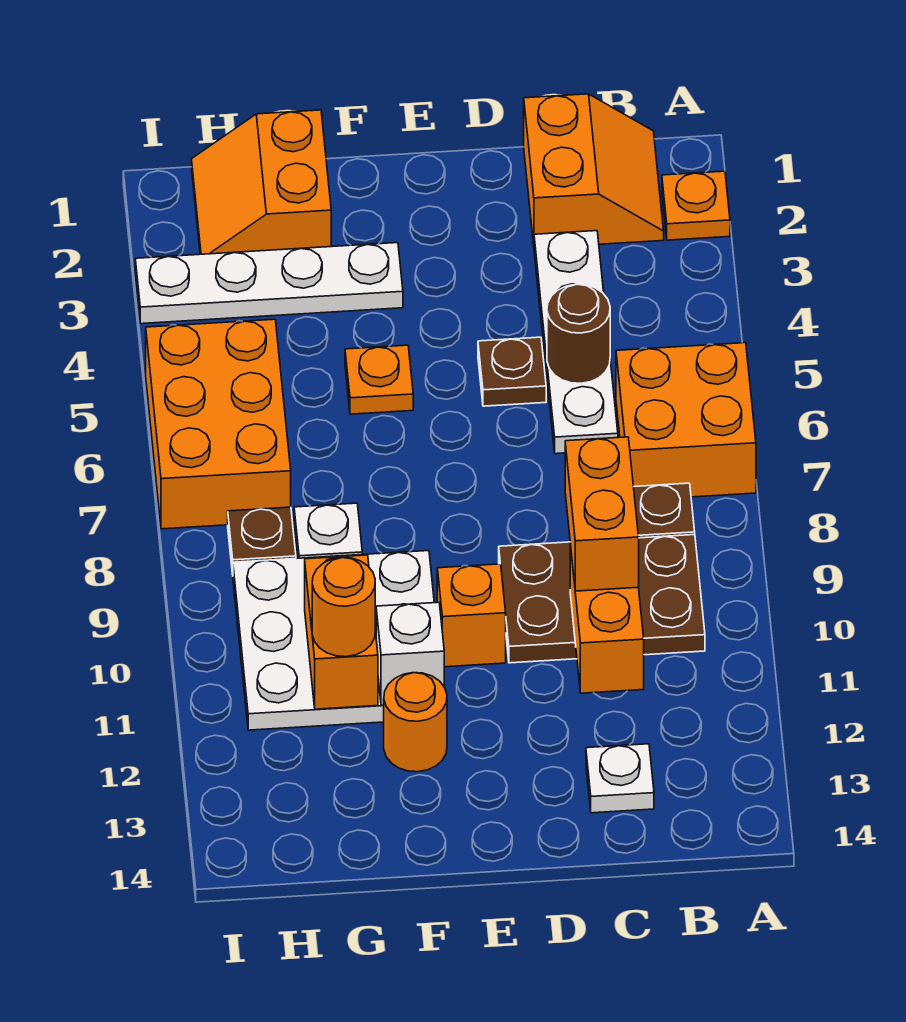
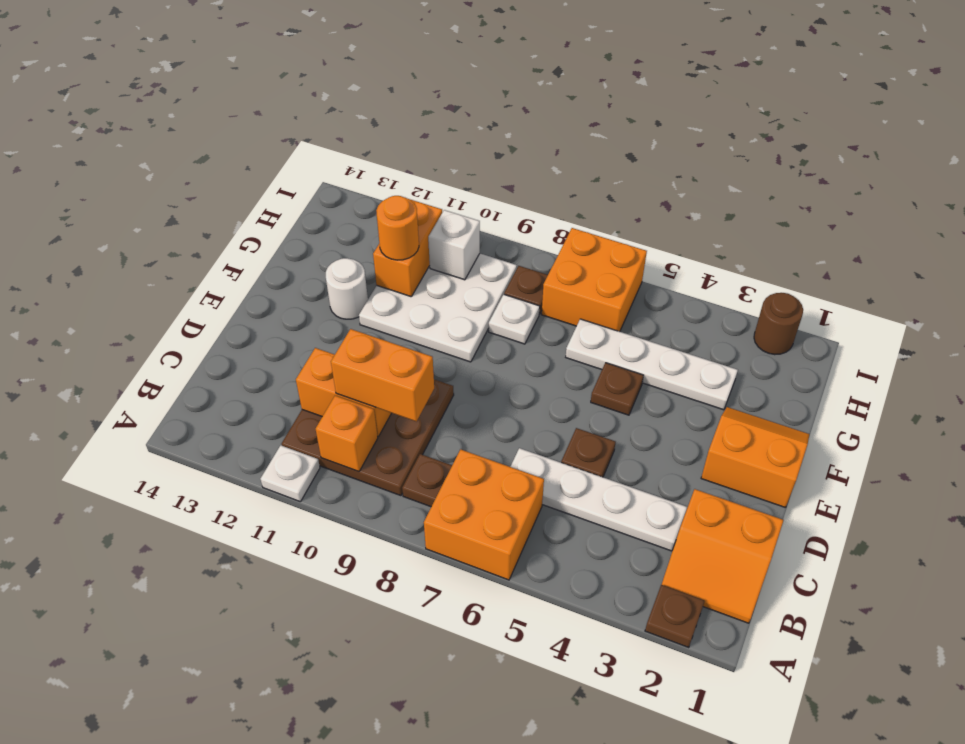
orange 1x1 plate [662,171,730,240] -> brown 1x1 plate [645,585,704,648]
brown 2x3 plate [499,535,705,663] -> brown 3x3 plate [282,379,454,496]
brown 1x1 round brick [547,284,610,383] -> brown 1x1 round brick moved to [754,293,803,355]
white 1x1 plate [586,744,654,813] -> white 1x1 plate moved to [260,445,320,501]
orange 1x1 brick [437,564,506,667] -> orange 1x1 brick moved to [316,395,378,472]
white 1x4 plate [135,243,403,324] -> white 1x4 plate turned to [566,319,738,410]
orange 1x1 plate [345,345,413,414] -> brown 1x1 plate [591,363,644,415]
white 1x1 brick [376,602,444,705] -> white 1x1 brick moved to [428,210,480,280]
orange 1x1 round brick [383,673,447,772] -> white 1x1 round brick [326,258,368,319]
orange 2x2 slope [192,110,331,254] -> orange 2x2 slope moved to [701,407,809,508]
orange 1x2 brick [305,555,378,709] -> orange 1x2 brick turned to [373,200,442,297]
orange 2x3 brick [146,319,291,529] -> orange 2x2 brick [542,228,647,332]

